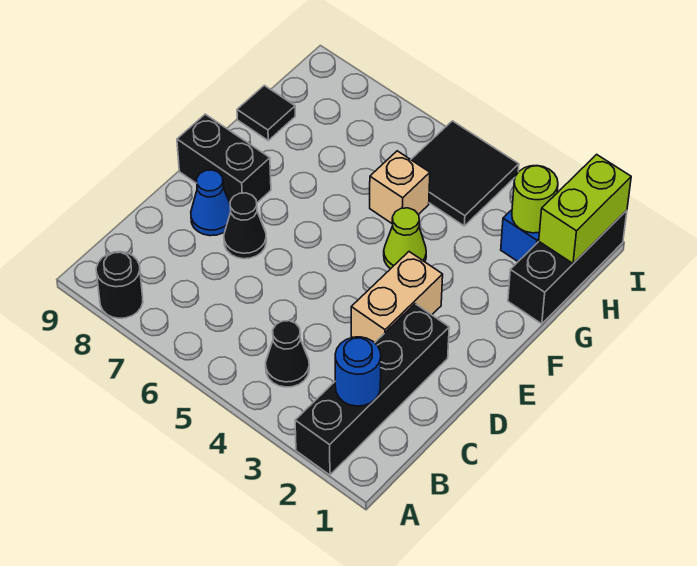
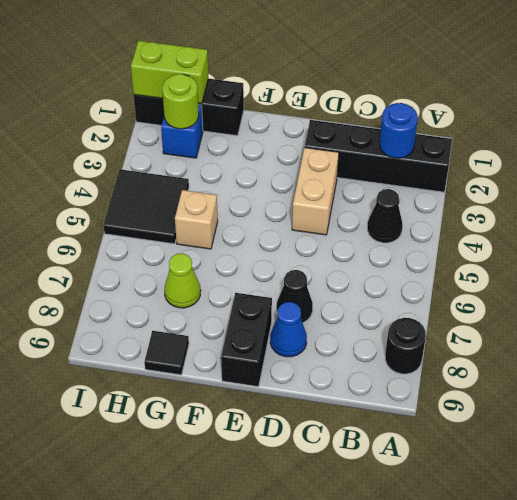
tan 1x2 brick [351,252,443,343] -> tan 1x2 brick turned to [292,148,339,235]
lime 1x1 cone [384,208,426,269] -> lime 1x1 cone moved to [164,253,201,308]

